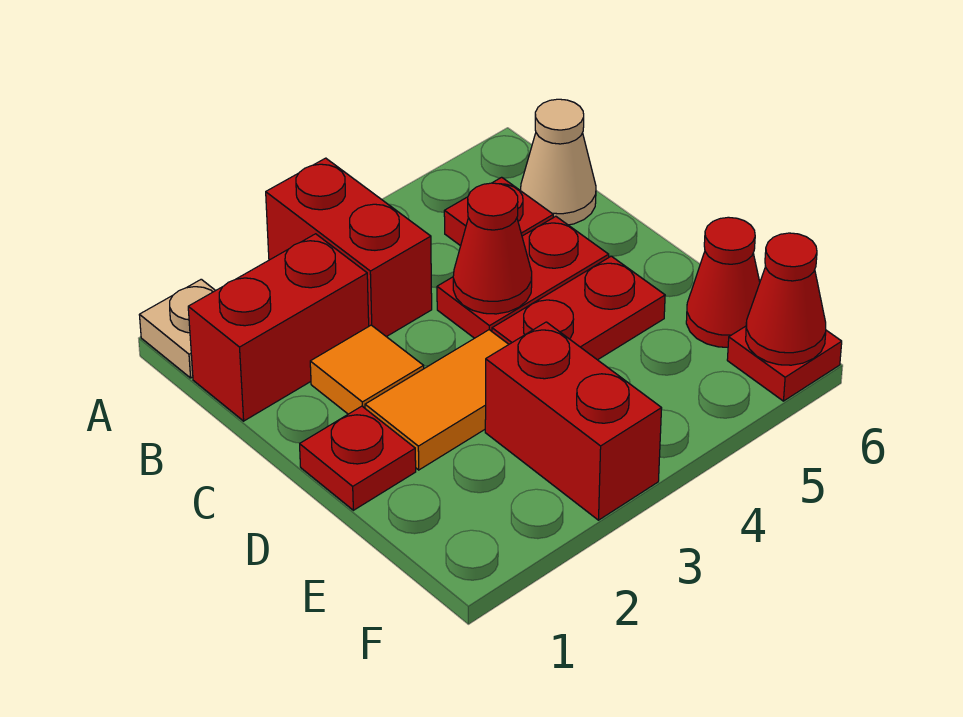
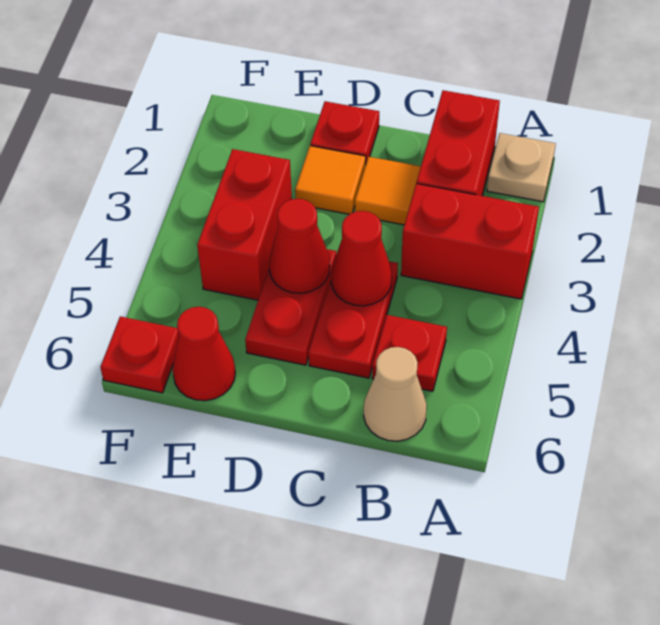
orange 1x2 tile [365,330,509,470] -> orange 1x1 tile [295,146,366,214]
red 1x2 brick [485,322,662,520] -> red 1x2 brick turned to [197,149,292,300]
red 1x1 cone [746,233,826,365] -> red 1x1 cone moved to [269,199,330,293]

